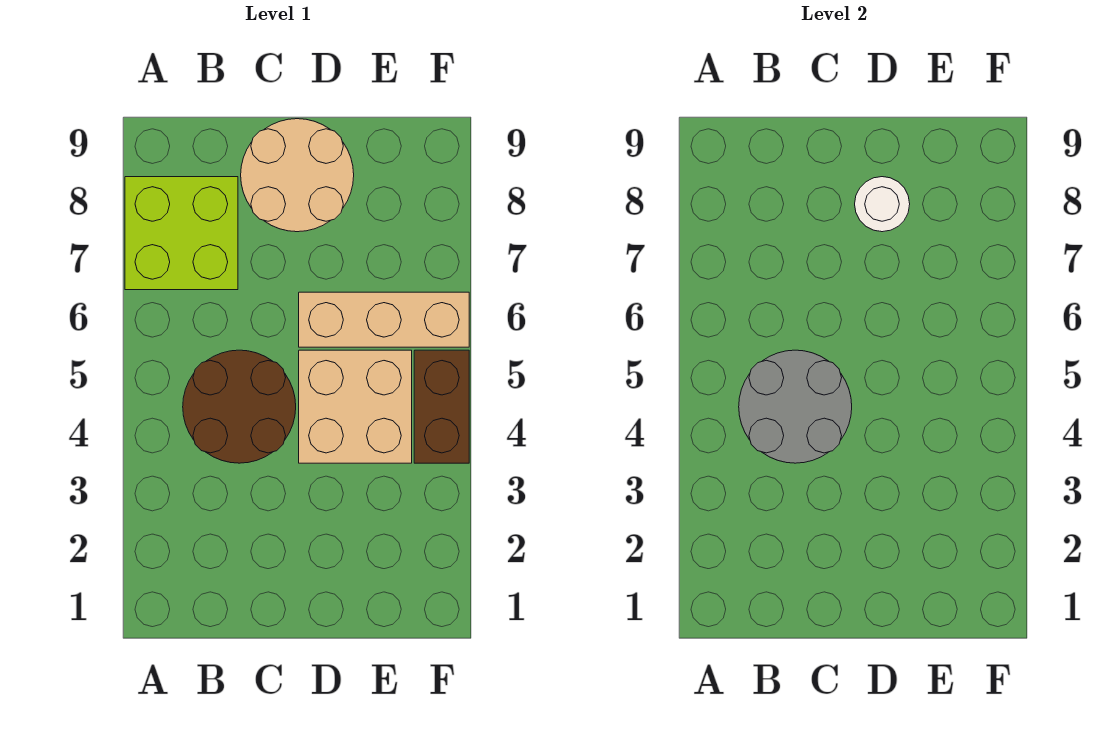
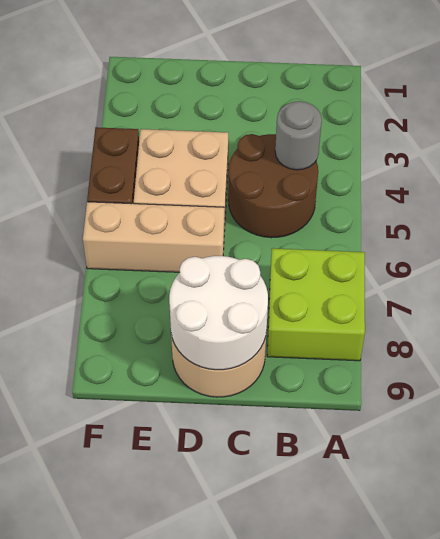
grey 2x2 round brick [739,350,852,463] -> grey 1x1 round brick [275,101,322,170]
white 1x1 round brick [855,177,910,232] -> white 2x2 round brick [169,256,268,370]

